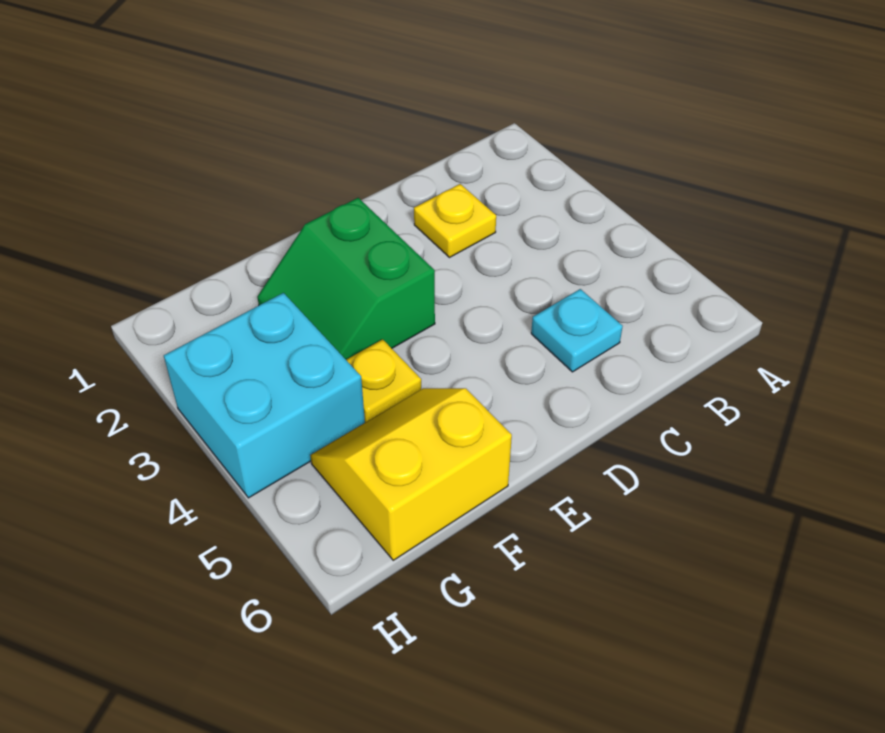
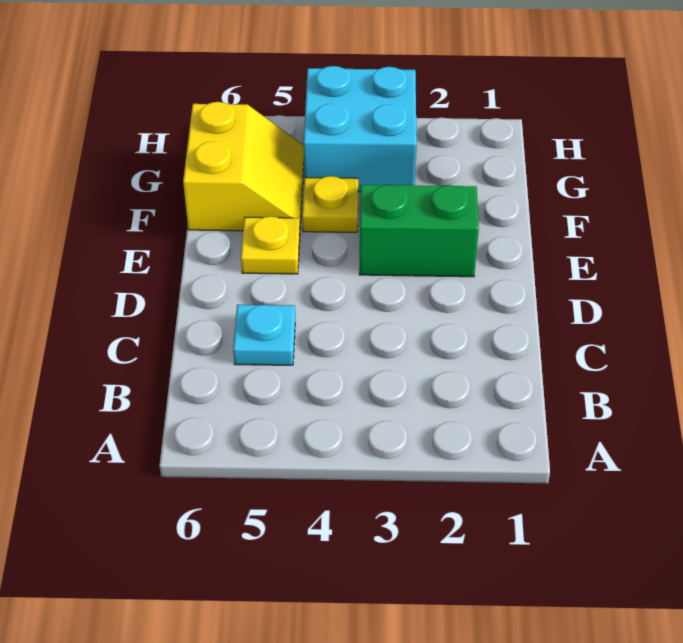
yellow 1x1 plate [414,184,496,258] -> yellow 1x1 plate moved to [241,216,300,274]

